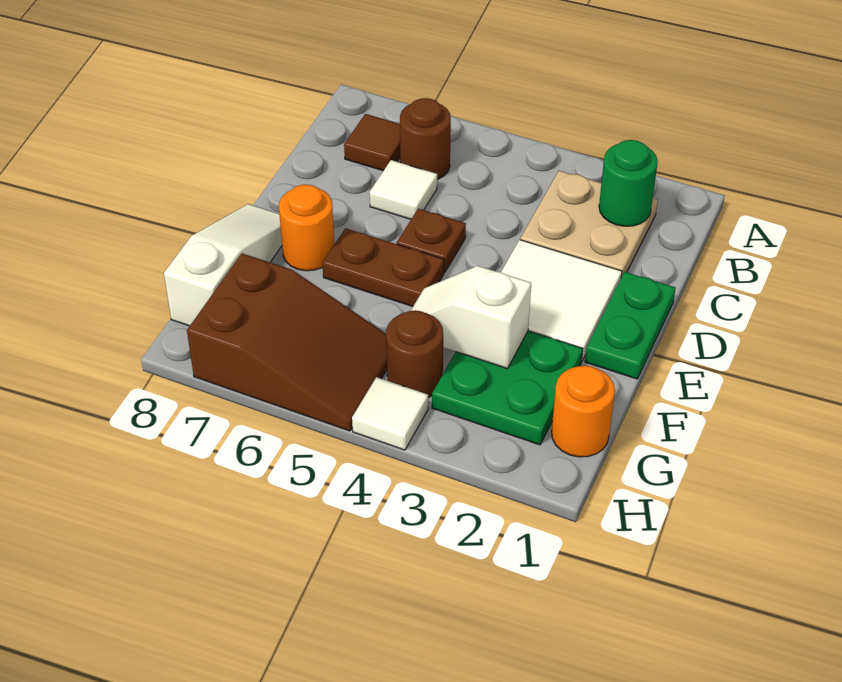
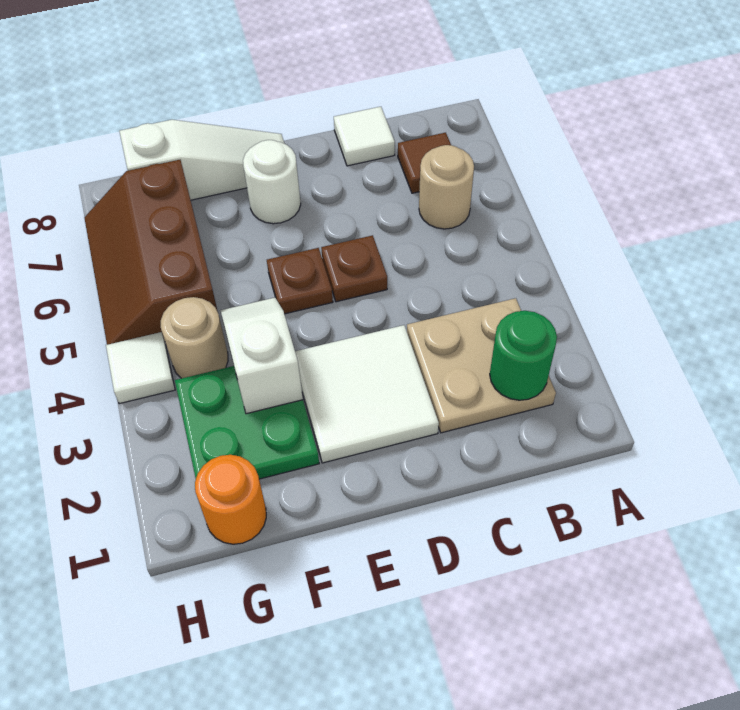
brown 1x1 round brick [400,98,451,180] -> tan 1x1 round brick [419,145,474,229]
white 1x1 tile [370,160,437,219] -> white 1x1 tile moved to [334,107,395,166]
green 1x2 plate [585,272,676,379] -> none
brown 1x2 plate [322,228,444,306] -> brown 1x1 plate [267,248,333,314]
orange 1x1 round brick [279,185,334,271] -> white 1x1 round brick [243,140,301,224]
brown 1x1 round brick [386,310,443,398] -> tan 1x1 round brick [161,297,228,378]
brown 2x3 slope [187,254,387,431] -> brown 2x3 slope turned to [84,160,218,345]

